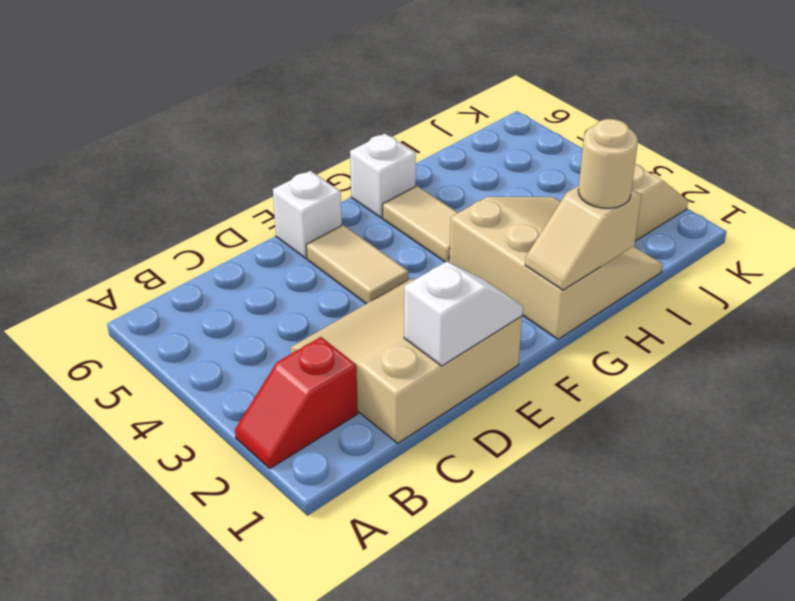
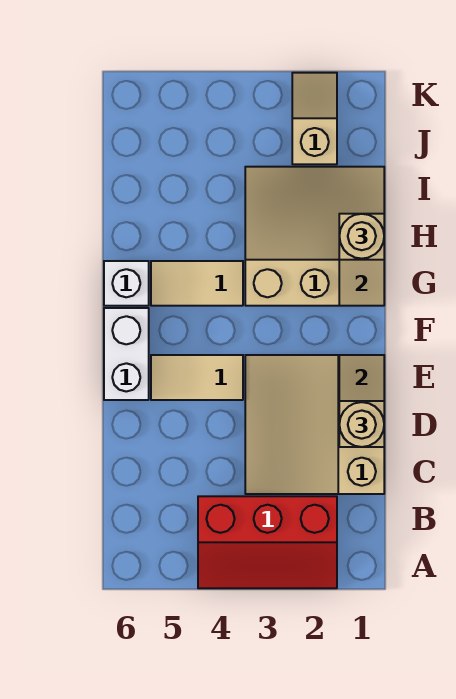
red 1x2 slope [235,337,358,468] -> red 2x3 slope [198,496,337,588]
white 1x2 slope [404,262,523,366] -> tan 1x2 slope [339,355,384,447]
none -> tan 1x1 round brick [339,402,384,447]
white 1x1 brick [273,171,342,258] -> white 1x2 brick [104,308,149,400]

